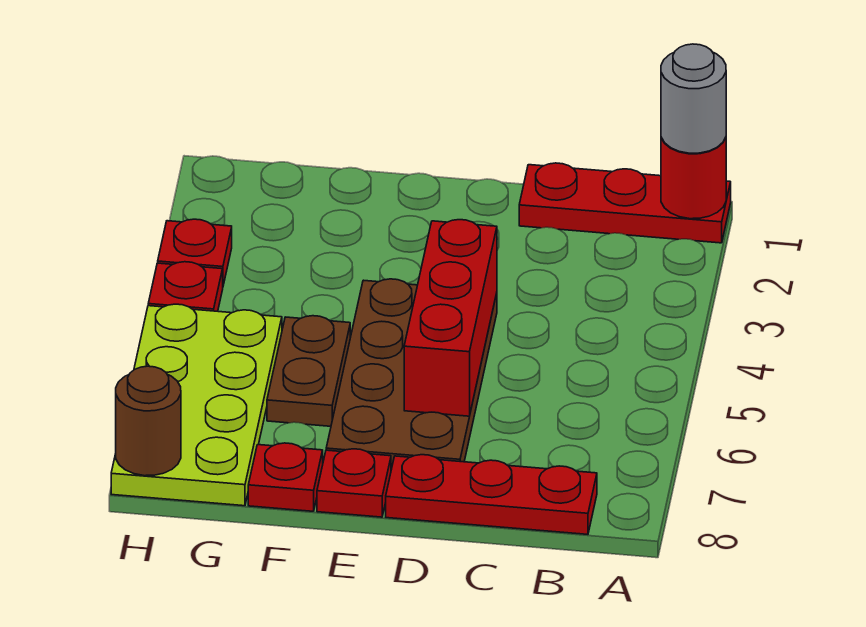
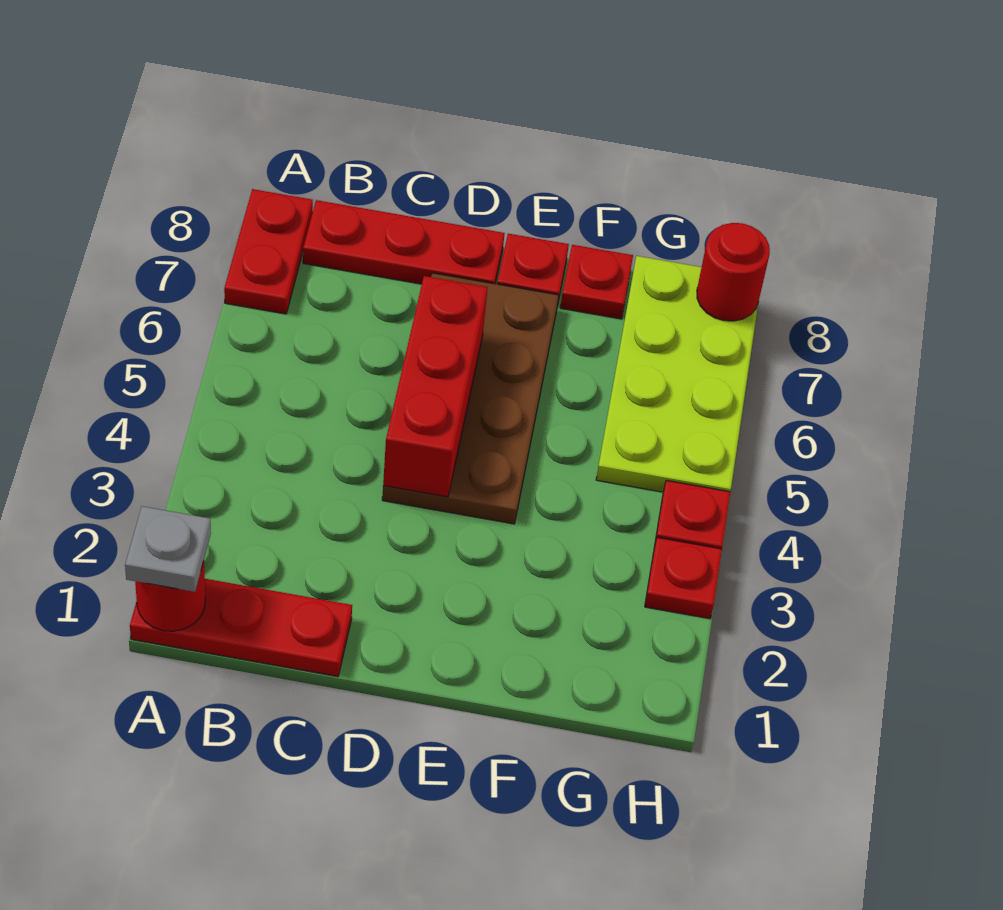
grey 1x1 round brick [661,44,726,153] -> grey 1x1 plate [125,506,211,592]
none -> red 1x2 plate [224,189,313,314]
brown 1x2 plate [267,316,350,426] -> none
brown 1x1 round brick [116,366,181,476] -> red 1x1 round brick [697,223,770,321]

